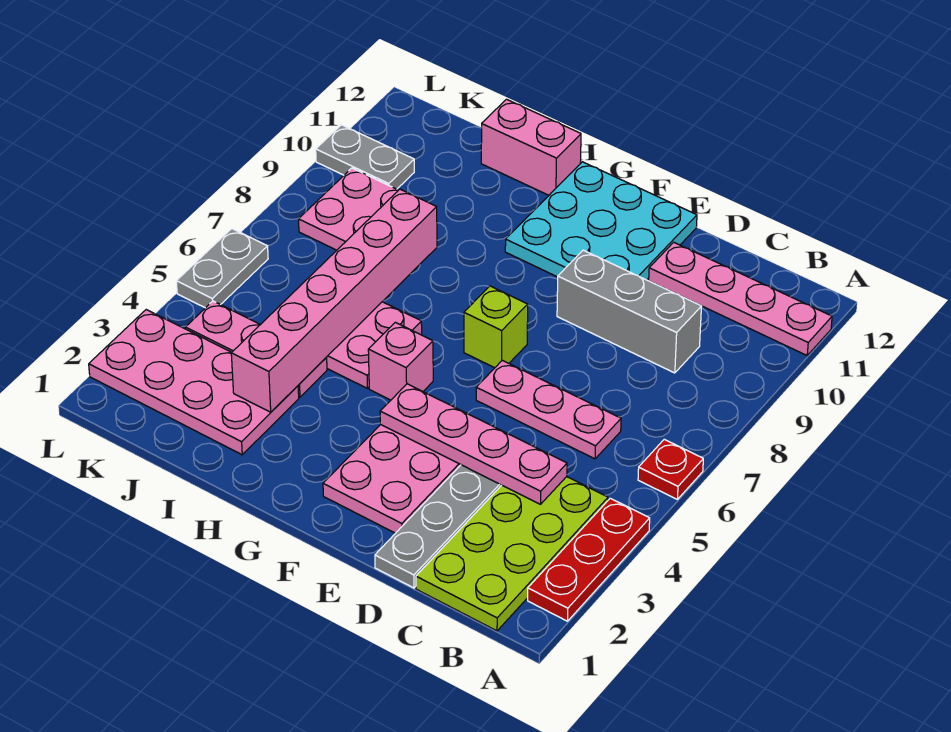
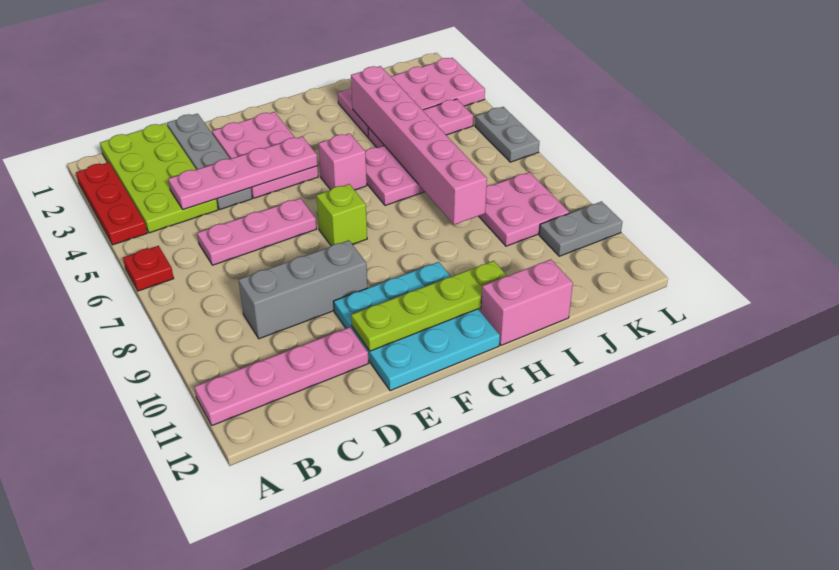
none -> lime 1x4 plate [351,261,507,351]

